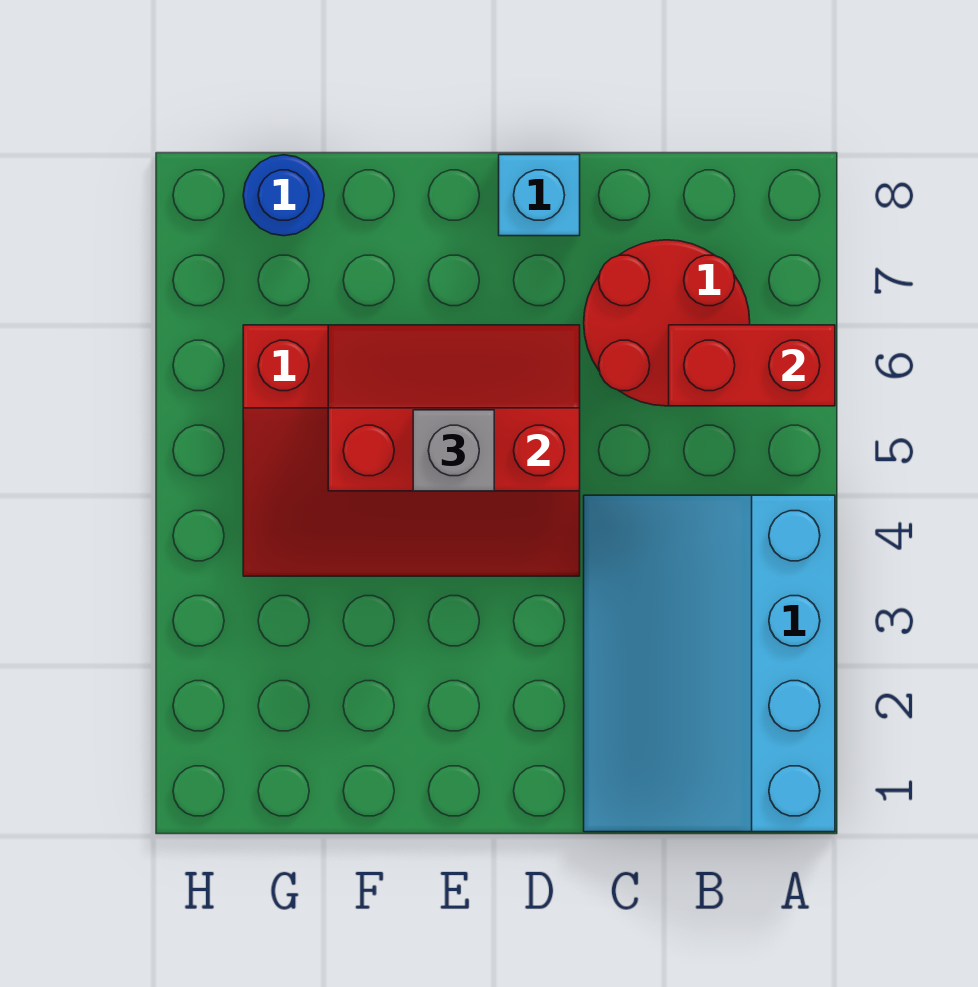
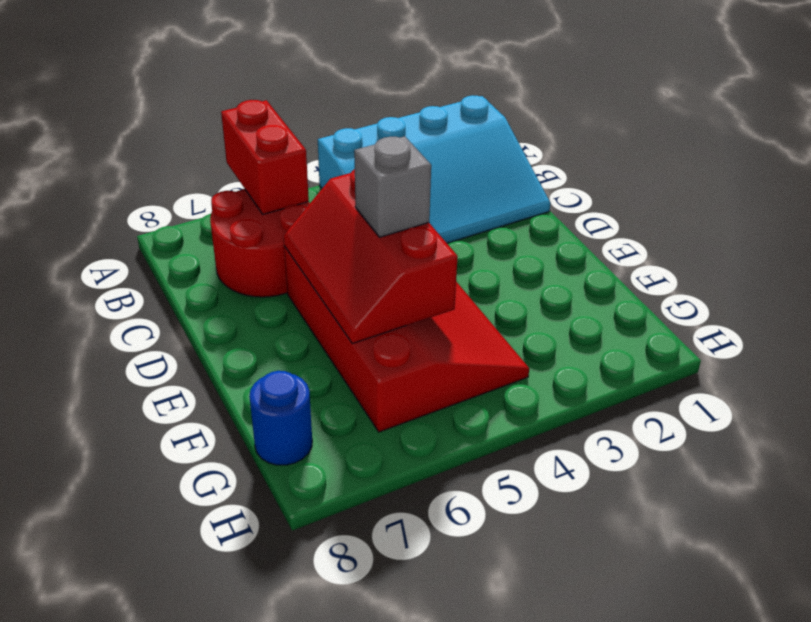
cyan 1x1 brick [499,155,580,236] -> none

